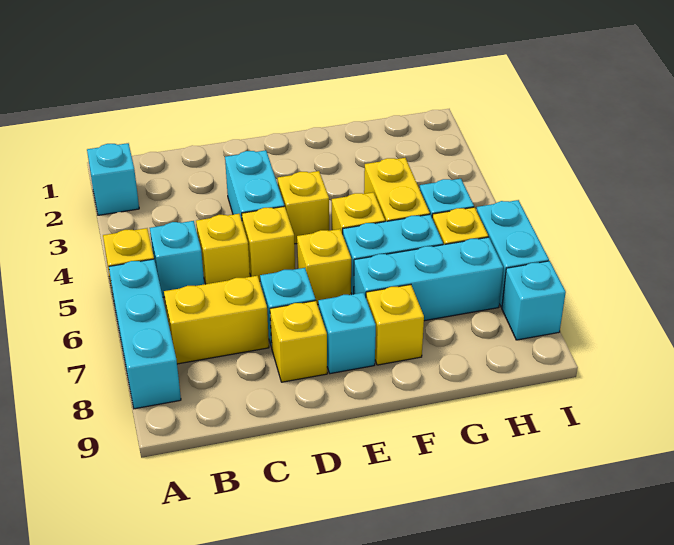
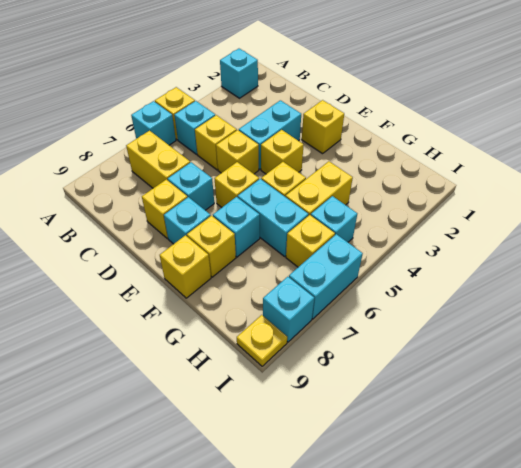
cyan 1x3 brick [109,259,181,409] -> cyan 1x1 brick [131,101,176,145]
none -> yellow 1x1 brick [302,100,344,154]
cyan 1x3 brick [354,237,503,321] -> cyan 1x1 brick [213,197,260,257]
none -> yellow 1x1 brick [160,235,211,298]
none -> yellow 1x1 plate [237,315,287,366]

